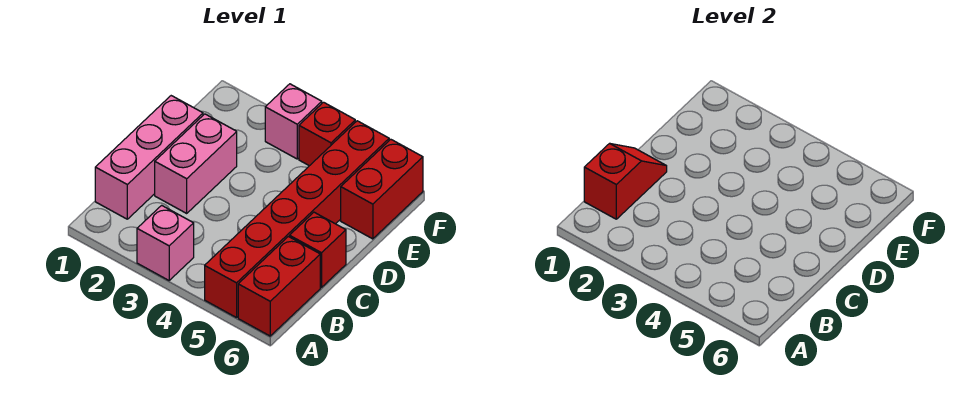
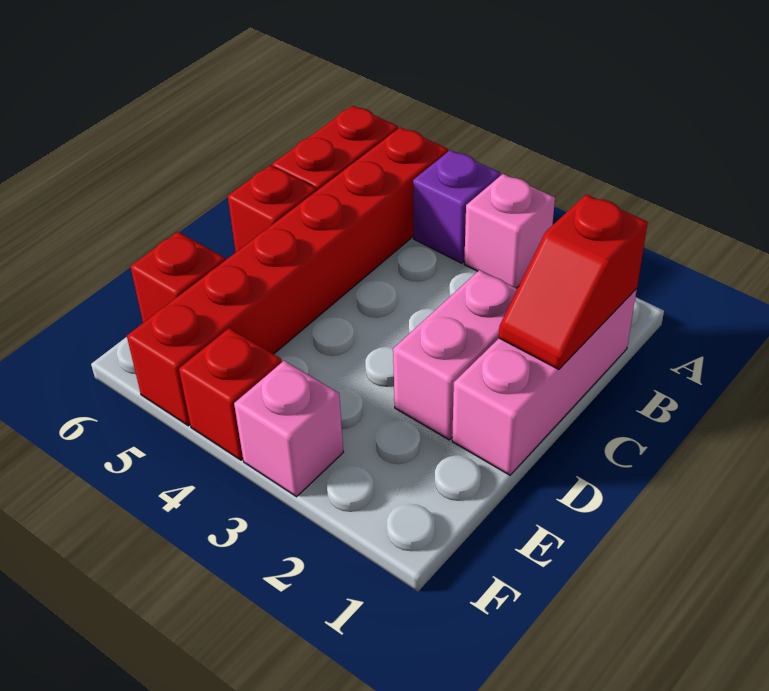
none -> purple 1x1 brick [413,150,500,263]
red 1x2 brick [341,139,423,239] -> red 1x1 brick [130,232,225,323]

